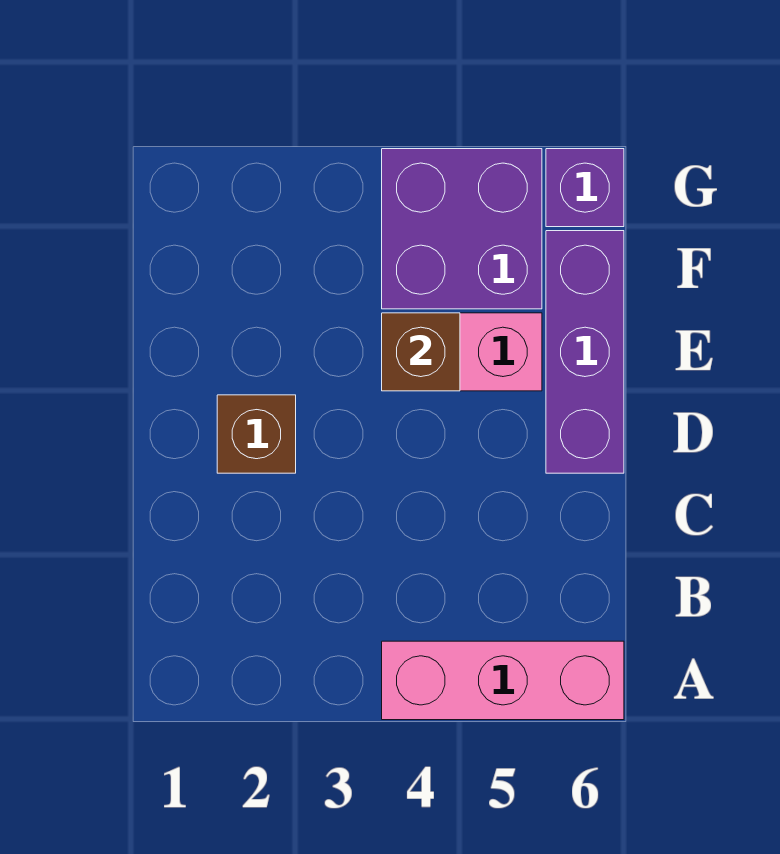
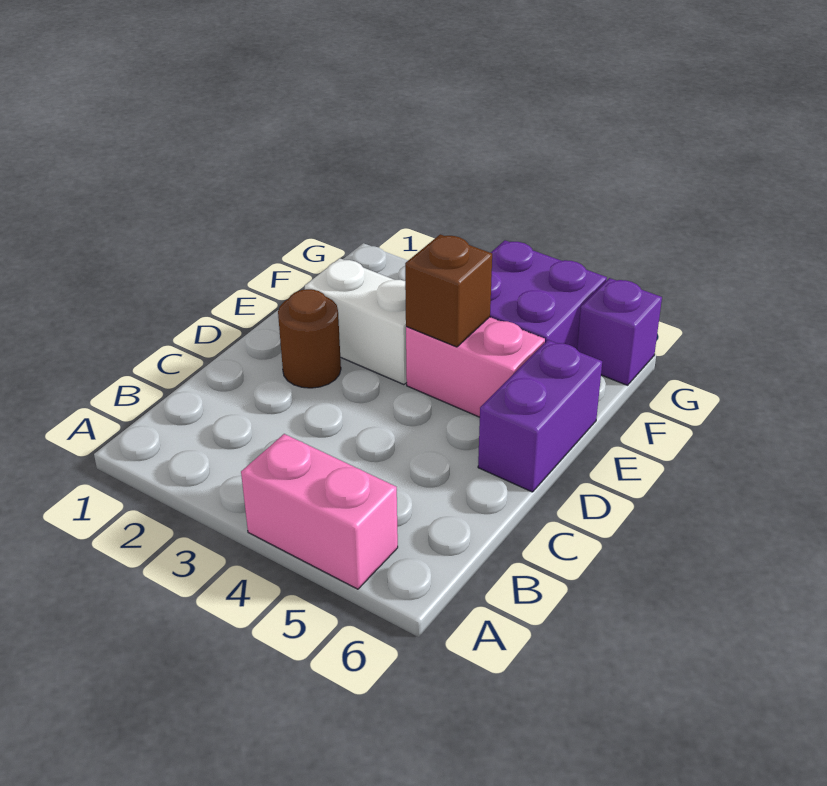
pink 1x3 brick [382,641,624,720] -> pink 1x2 brick [241,434,398,589]
brown 1x1 brick [217,395,296,473] -> brown 1x1 round brick [278,289,341,388]
purple 1x3 brick [546,231,624,473] -> purple 1x2 brick [478,340,602,492]
none -> white 1x2 brick [305,258,407,385]

